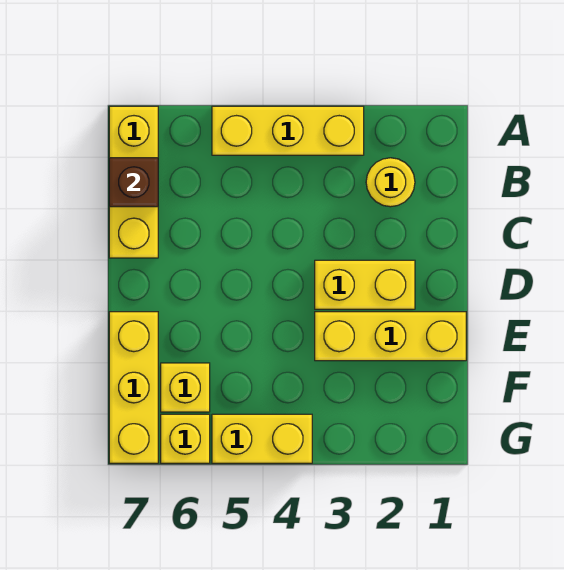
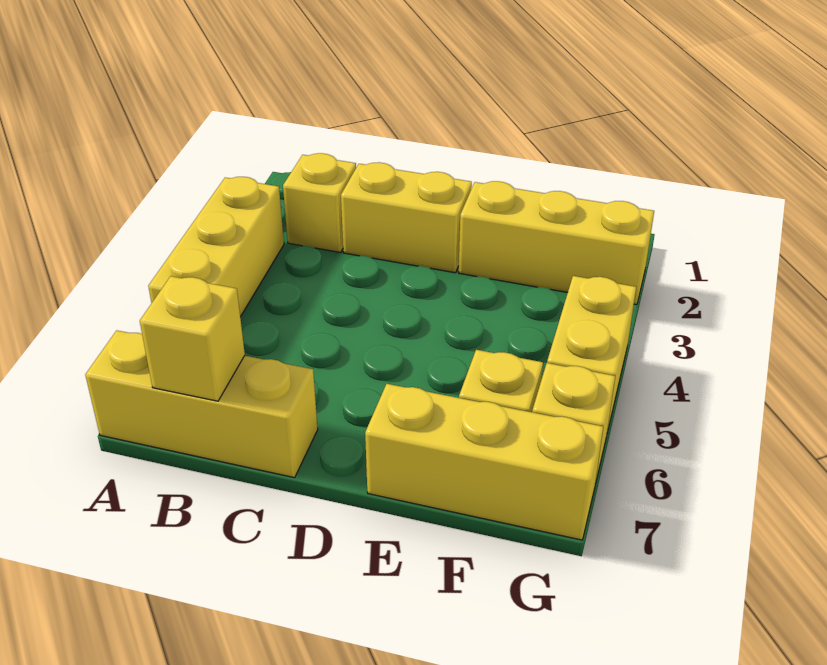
yellow 1x1 round brick [366,158,415,207] -> yellow 1x1 brick [283,153,356,252]
brown 1x1 brick [109,158,158,207] -> yellow 1x1 brick [140,276,245,401]
yellow 1x2 brick [315,260,415,309] -> yellow 1x2 brick turned to [341,162,472,273]
yellow 1x3 brick [315,312,466,361] -> yellow 1x3 brick turned to [459,181,654,305]

